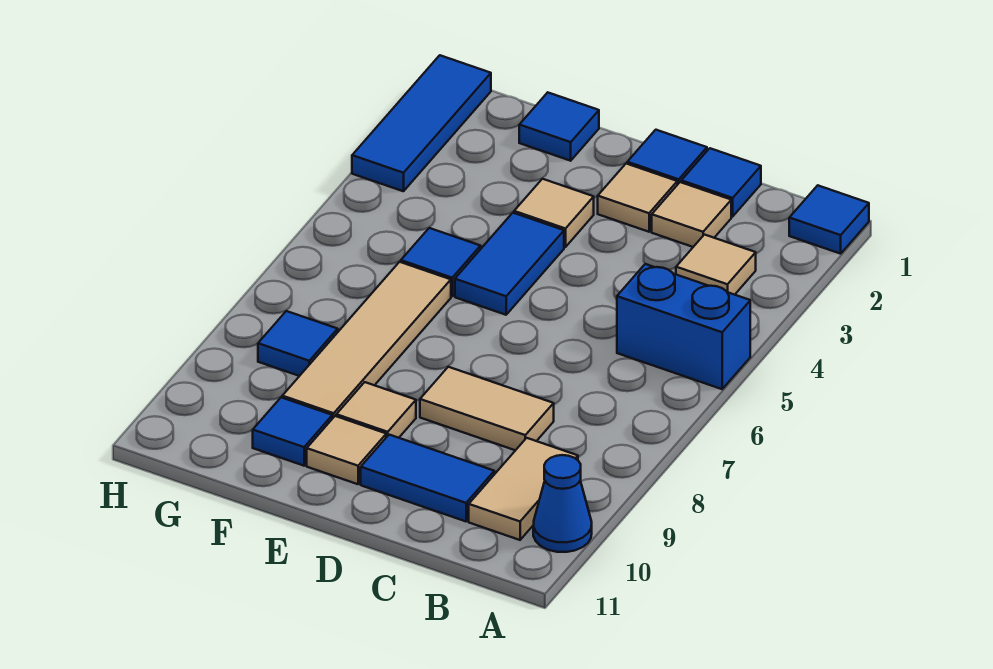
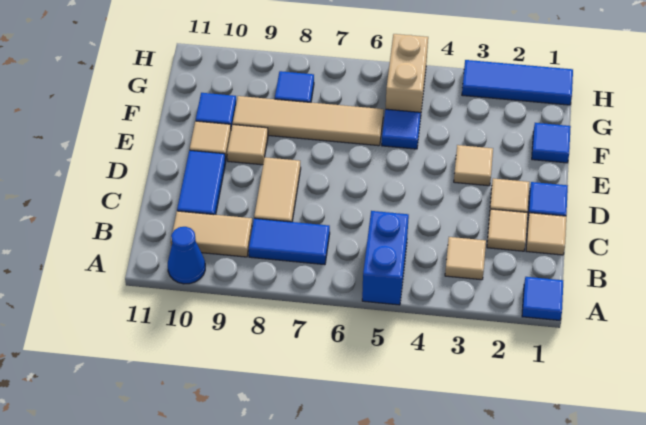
blue 1x1 tile [681,148,761,216] -> tan 1x1 tile [526,213,566,255]
blue 1x2 tile [455,213,564,315] -> blue 1x2 tile moved to [249,218,330,265]
none -> tan 1x2 brick [386,34,428,112]

